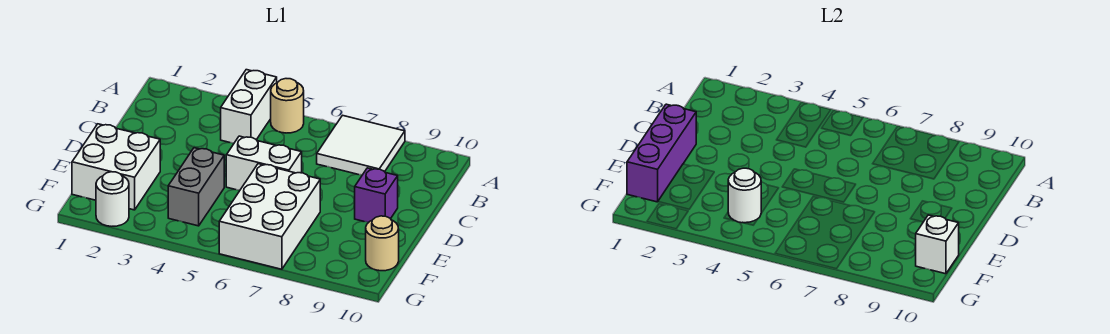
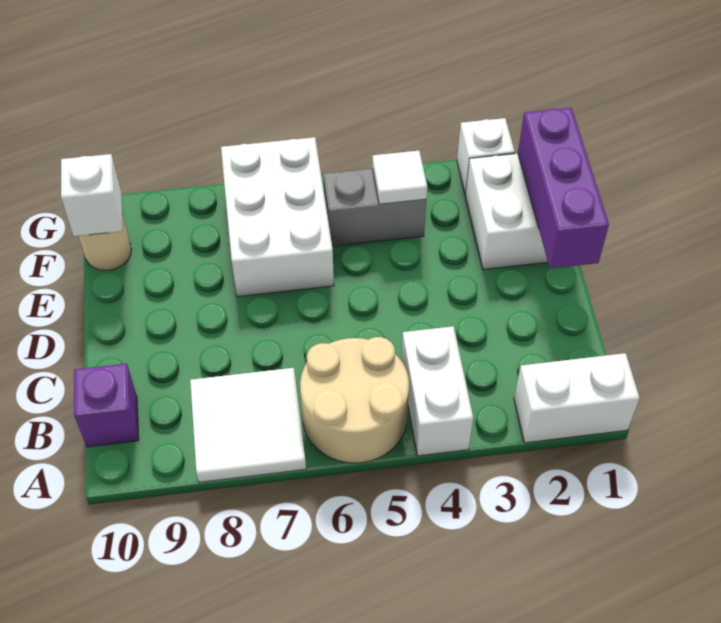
tan 1x1 round brick [271,79,304,133] -> tan 2x2 round brick [300,337,409,463]
white 1x2 brick [226,136,302,190] -> white 1x2 brick moved to [514,353,640,443]
purple 1x1 brick [355,168,398,223] -> purple 1x1 brick moved to [74,363,139,447]
grey 1x2 brick [168,148,224,226] -> grey 1x2 brick turned to [323,169,426,246]
white 1x1 round brick [728,168,761,223] -> white 1x1 tile [372,151,427,204]
white 1x1 round brick [96,172,129,226] -> white 1x1 brick [457,118,515,194]

